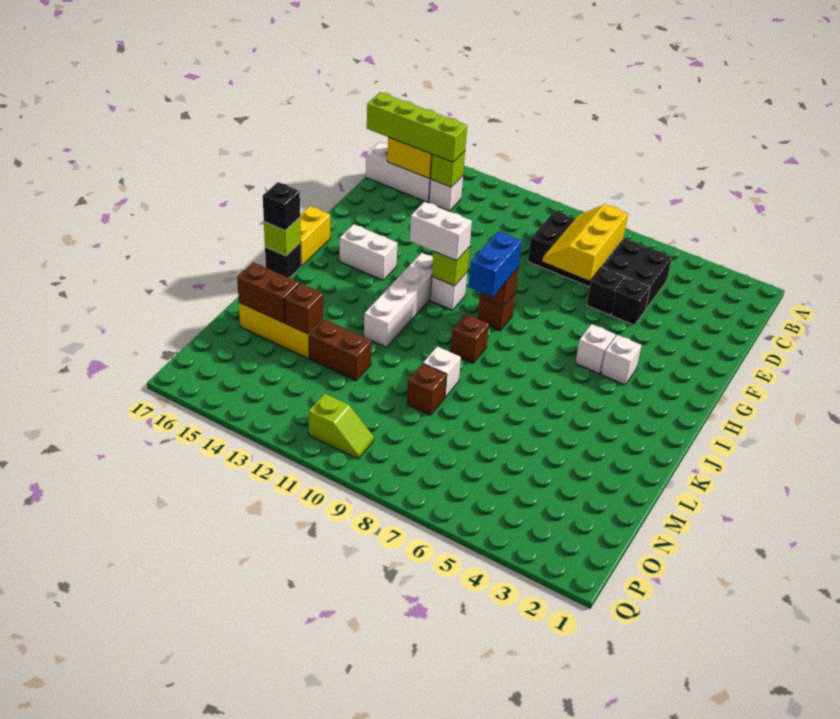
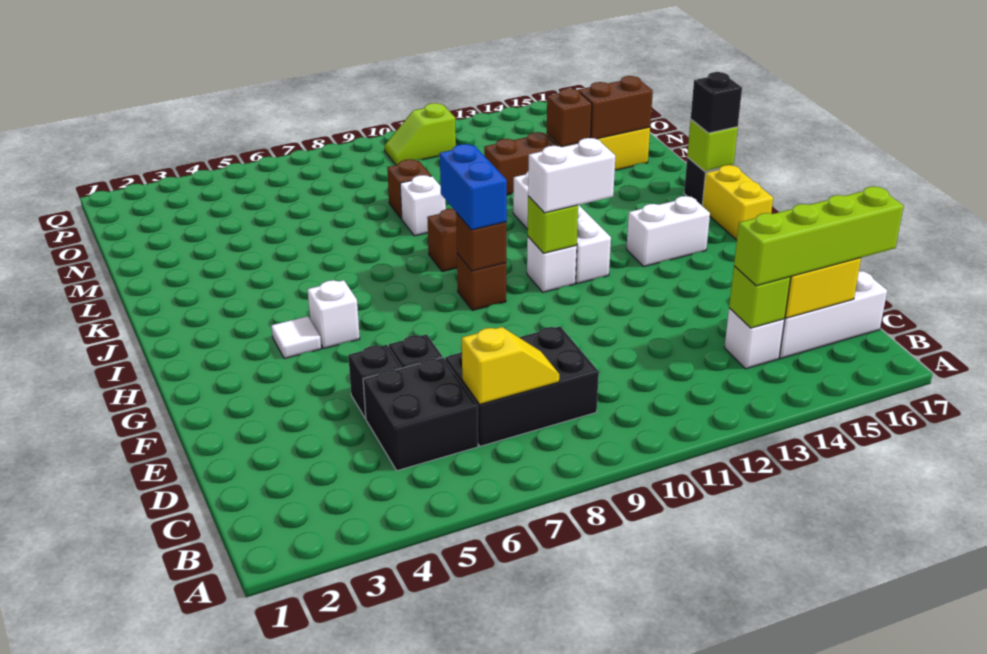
yellow 2x3 slope [543,204,628,281] -> yellow 1x2 slope [462,327,559,404]
white 1x1 brick [601,335,642,385] -> white 1x1 tile [271,316,321,359]

